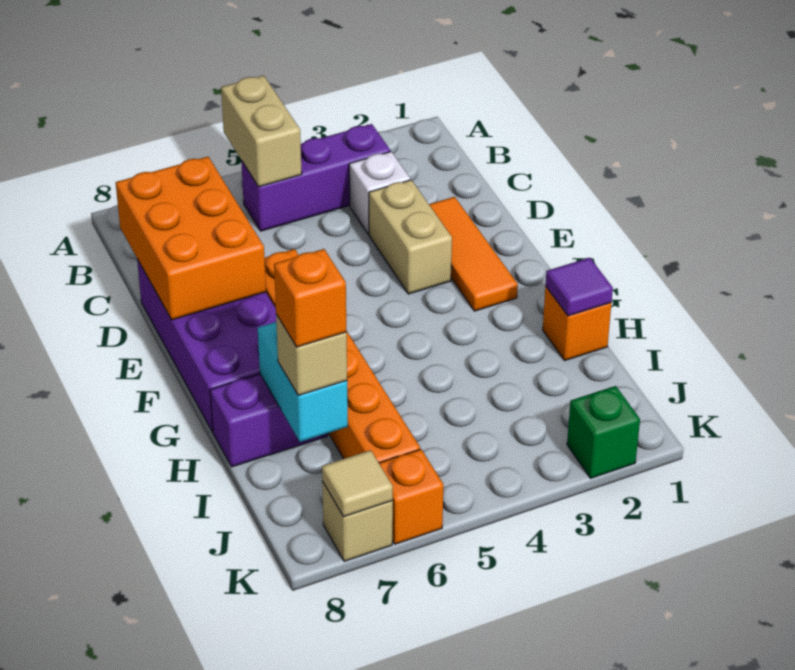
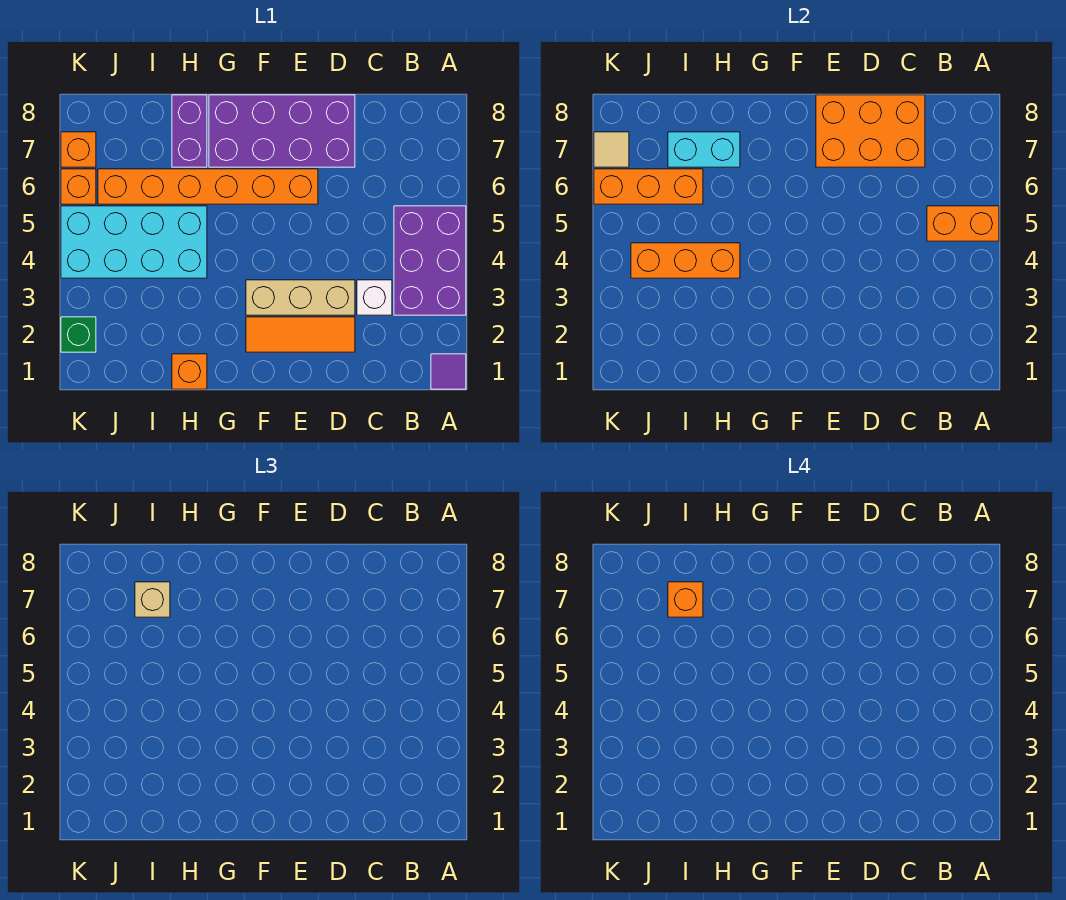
tan 1x2 brick [221,76,302,187] -> orange 1x2 brick [927,206,999,241]
purple 1x3 brick [241,124,390,231] -> purple 2x3 brick [394,206,466,315]
tan 1x2 brick [369,180,452,294] -> tan 1x3 brick [246,280,355,315]
purple 1x1 tile [545,258,613,316] -> purple 1x1 tile moved to [431,354,466,389]
none -> cyan 2x4 brick [61,206,207,278]
none -> orange 1x3 brick [631,243,740,278]
none -> orange 1x3 brick [594,169,703,204]
tan 1x1 brick [322,482,393,561] -> orange 1x1 brick [61,132,96,167]

